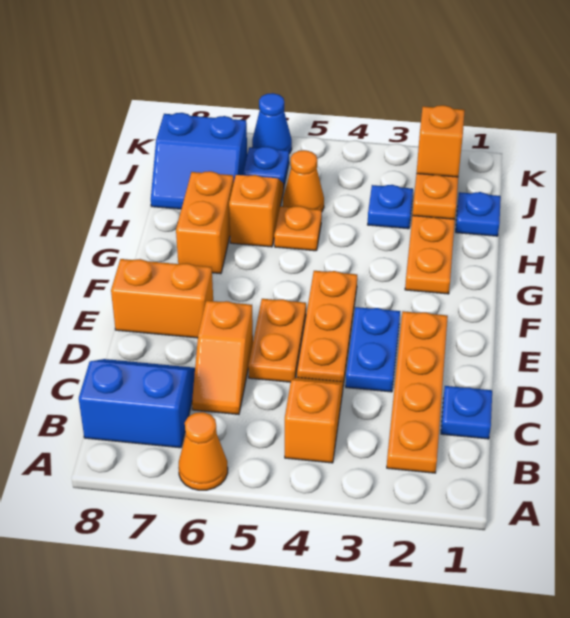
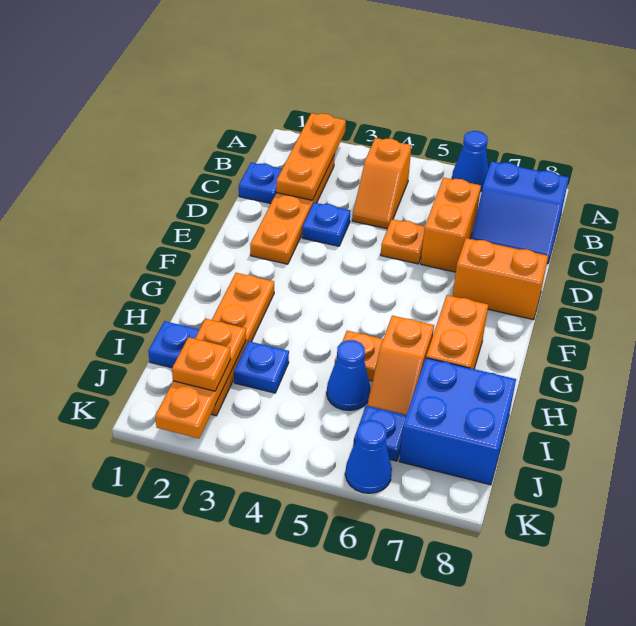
orange 1x1 cone [178,412,228,490] -> blue 1x1 cone [452,131,488,191]
orange 1x2 slope [192,301,253,414] -> orange 1x2 brick [421,178,481,272]
blue 1x2 plate [346,307,400,392] -> blue 1x1 plate [302,203,350,246]
orange 1x3 plate [297,271,357,385] -> orange 1x3 plate moved to [276,113,346,200]
orange 1x2 plate [248,299,306,382] -> orange 1x1 plate [381,219,425,264]
orange 1x1 cone [283,150,324,211] -> blue 1x1 cone [327,340,371,411]
blue 2x2 slope [151,113,247,209] -> blue 2x2 brick [399,358,516,485]
orange 1x1 brick [417,105,465,177] -> orange 1x1 plate [172,337,231,391]

